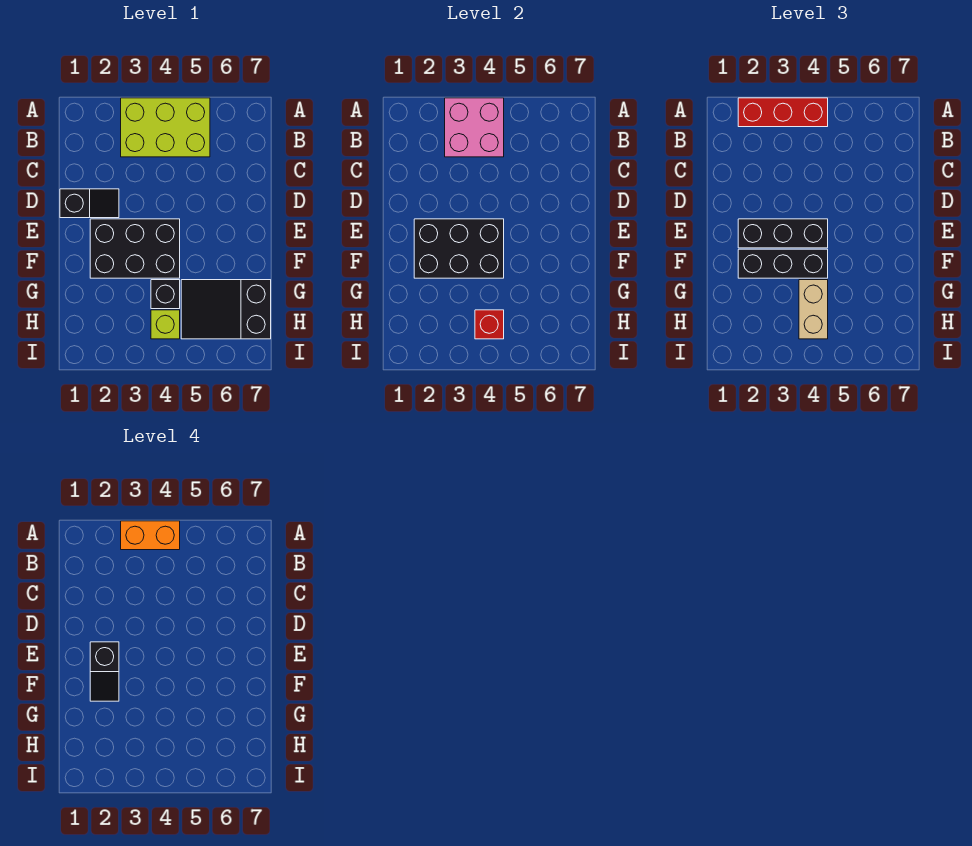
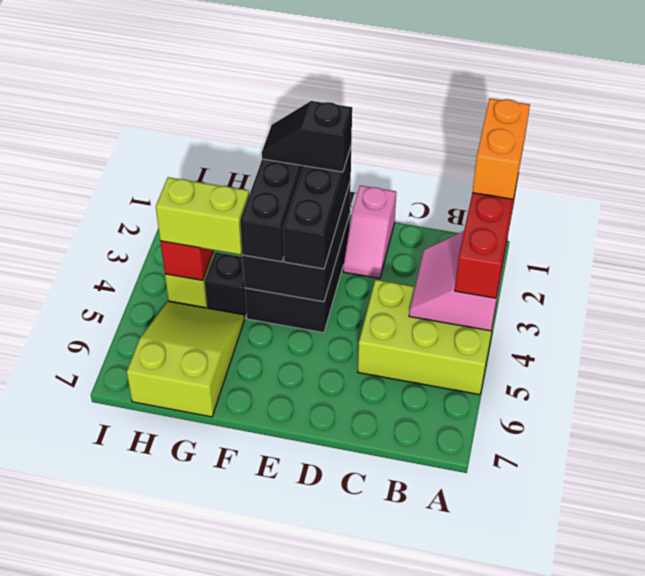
lime 2x3 brick [121,98,210,157] -> lime 2x3 brick turned to [358,280,496,395]
pink 2x2 brick [445,98,504,157] -> pink 2x2 slope [409,231,507,331]
orange 1x2 brick [121,521,180,550] -> orange 1x2 brick moved to [472,98,530,199]
black 1x2 slope [60,189,119,218] -> pink 1x2 slope [343,186,396,279]
tan 1x2 brick [799,280,828,339] -> lime 1x2 brick [156,177,249,254]
black 2x3 slope [181,280,271,339] -> lime 2x3 slope [127,301,244,417]

